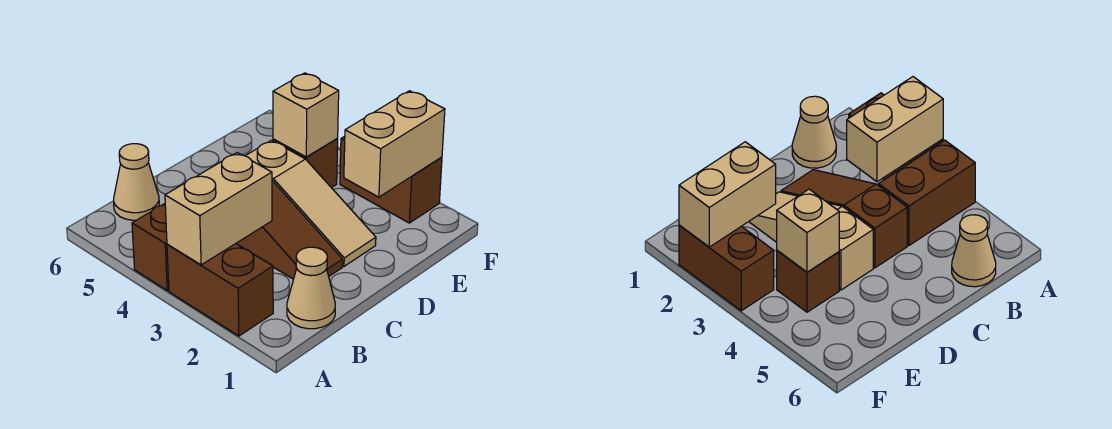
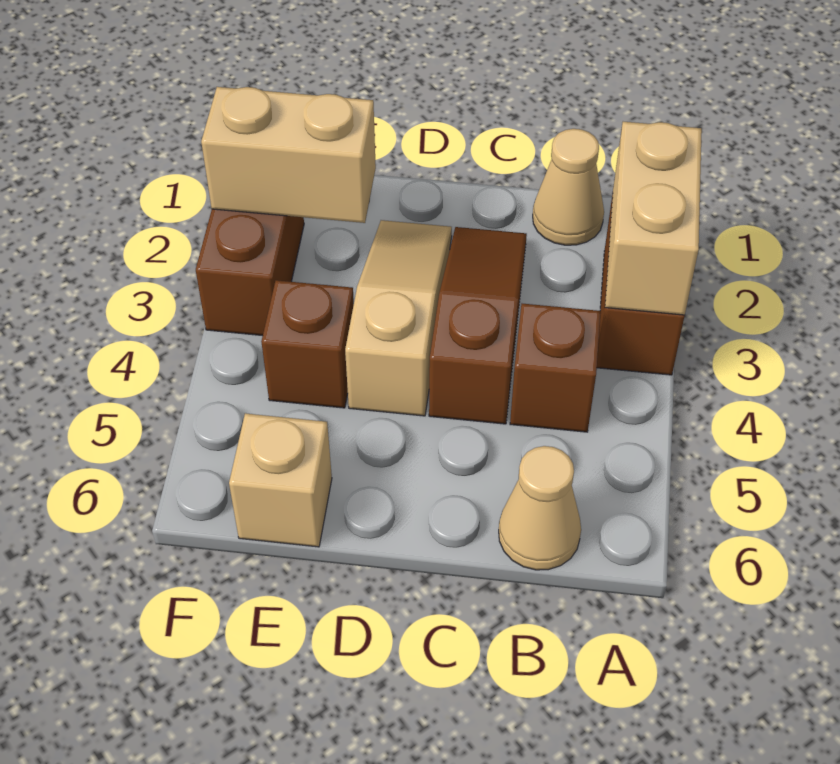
tan 1x2 brick [165,153,272,265] -> tan 1x2 brick turned to [605,122,702,315]
brown 1x2 brick [132,204,237,290] -> brown 1x1 brick [510,304,601,432]
tan 1x1 brick [273,73,339,157] -> tan 1x1 brick moved to [229,413,332,547]

